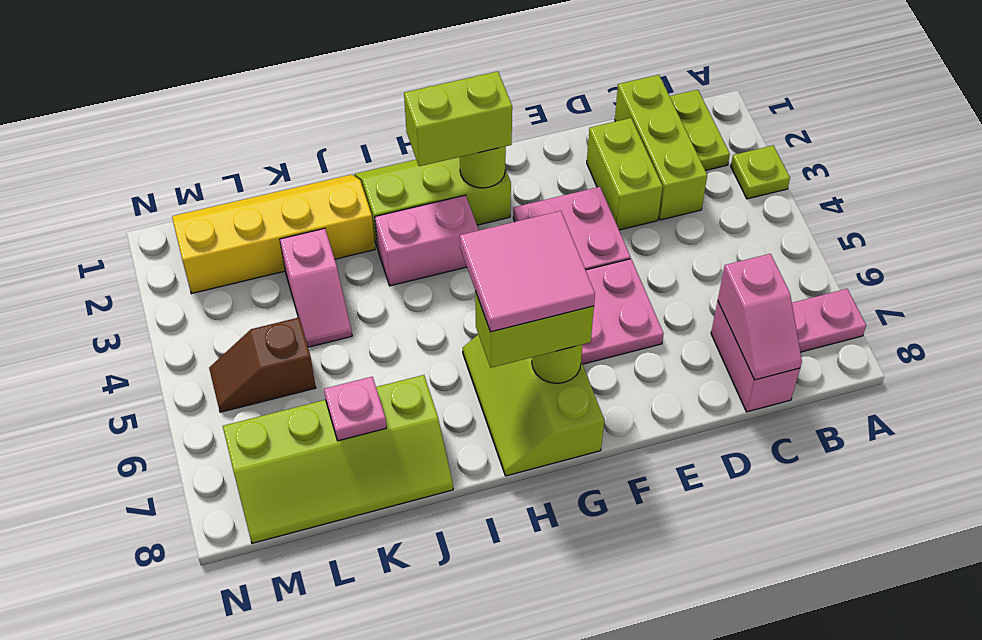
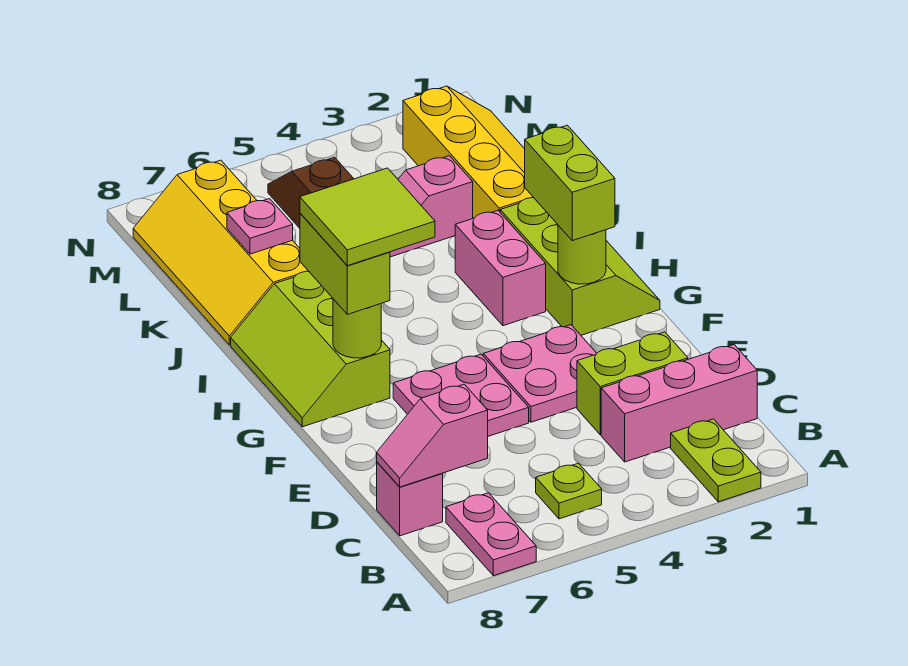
lime 1x1 plate [731,146,790,199] -> lime 1x1 plate moved to [536,463,602,519]
lime 1x2 plate [670,90,730,171] -> lime 1x2 plate turned to [671,419,761,502]
lime 1x3 brick [615,75,707,220] -> pink 1x3 brick [601,345,757,462]
pink 1x2 brick [711,301,800,412] -> pink 1x1 brick [377,462,443,536]
lime 2x3 slope [463,335,604,476] -> lime 2x3 slope turned to [231,271,390,427]
pink 2x2 tile [460,211,595,332] -> lime 2x2 tile [300,168,435,266]
lime 2x4 slope [223,375,453,543] -> yellow 2x4 slope [133,160,309,345]

